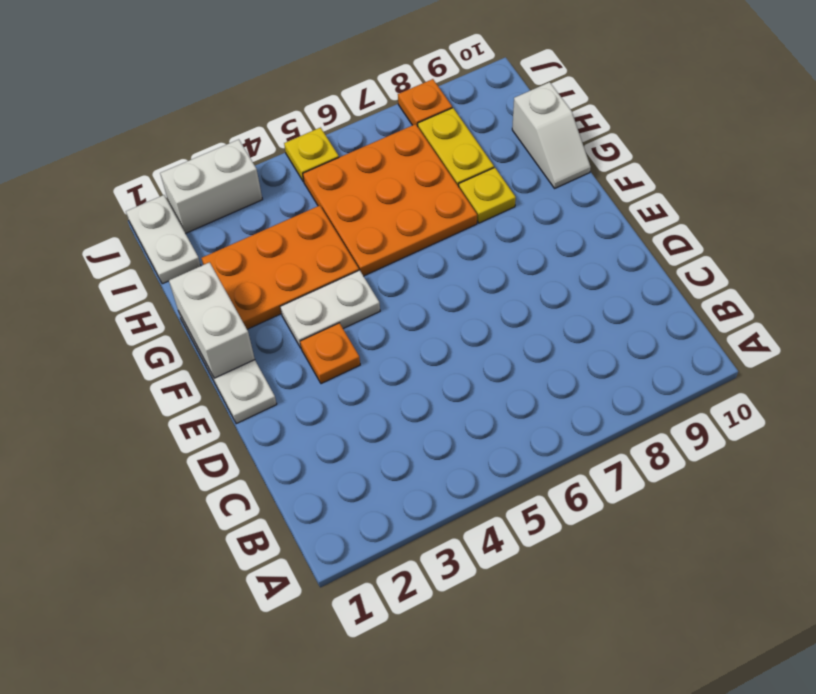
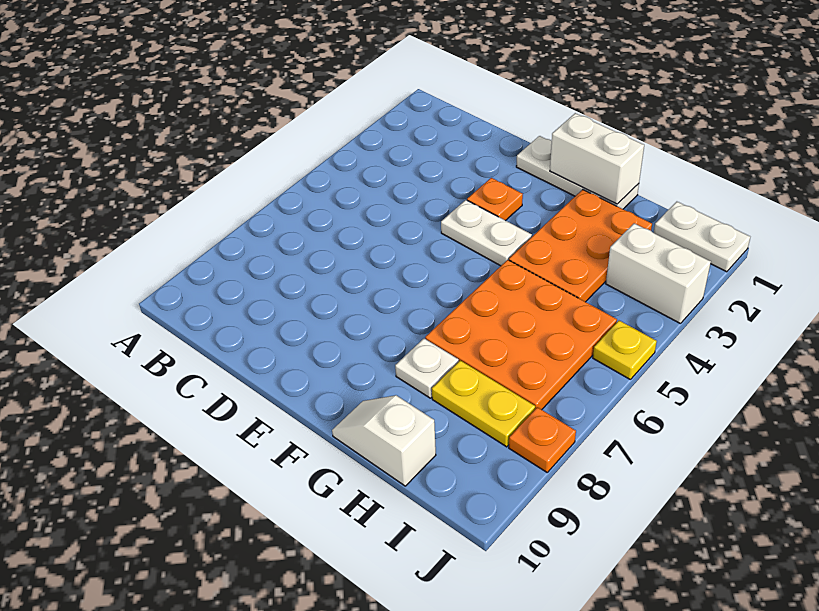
white 1x2 plate [280,270,380,348] -> white 1x2 plate turned to [441,200,532,266]
yellow 1x1 plate [459,168,516,223] -> white 1x1 plate [395,339,459,398]
white 1x2 brick [160,139,262,233] -> white 1x2 brick turned to [606,223,711,324]

